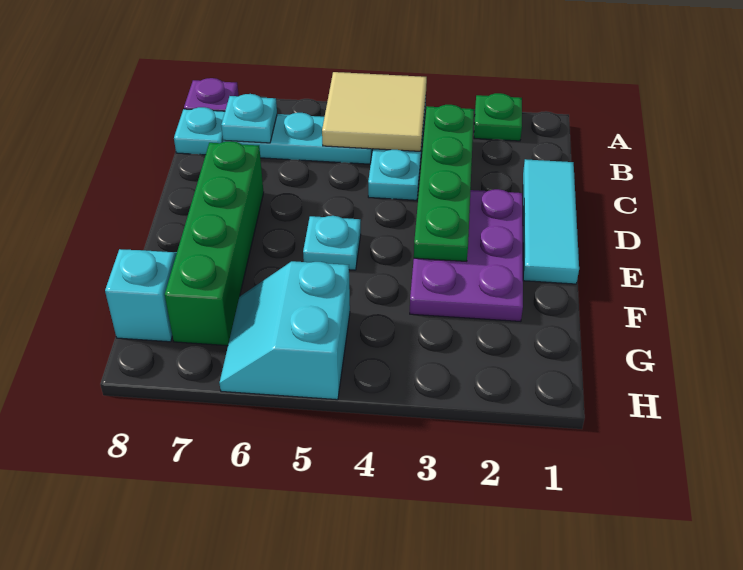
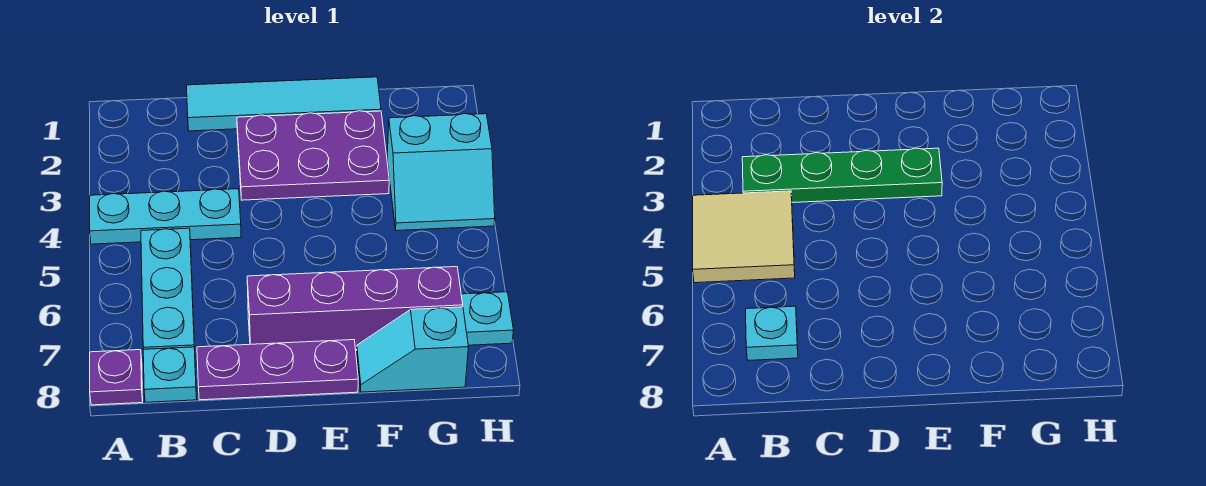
green 1x1 plate [474,93,522,141] -> none
cyan 1x3 tile [523,159,579,284] -> cyan 1x4 tile [186,77,381,131]
none -> purple 1x3 plate [197,340,358,400]
green 1x4 brick [165,141,264,346] -> purple 1x4 brick [247,267,463,351]
cyan 1x1 plate [303,216,361,270] -> cyan 1x1 plate moved to [461,292,513,345]
cyan 2x2 slope [219,261,350,400] -> cyan 2x2 slope moved to [387,114,495,231]

